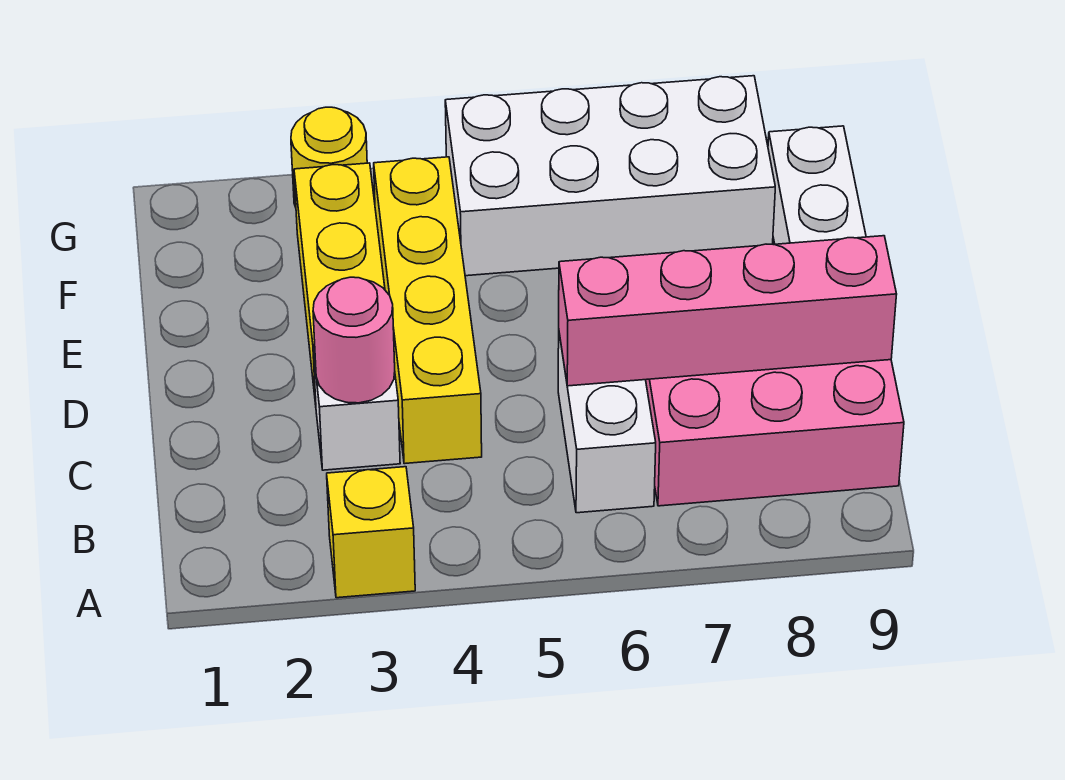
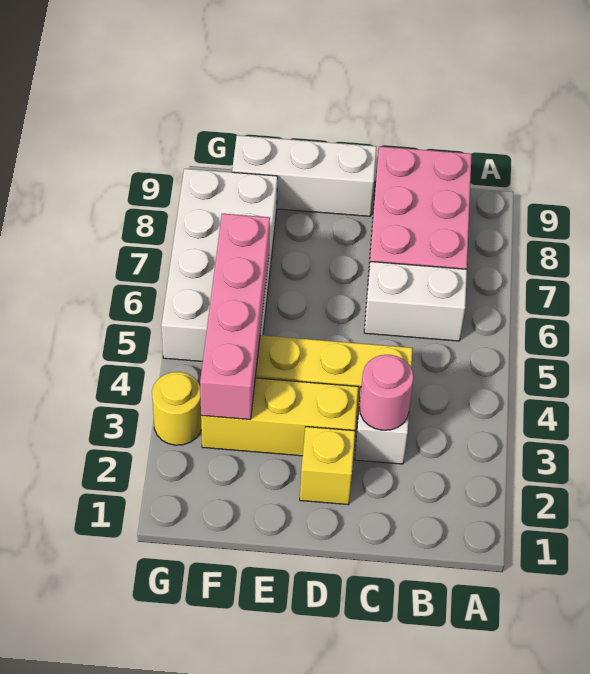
yellow 1x1 brick [327,467,415,598] -> yellow 1x1 brick moved to [300,427,355,505]
pink 1x4 brick [559,236,897,386] -> pink 1x4 brick moved to [200,214,270,419]

